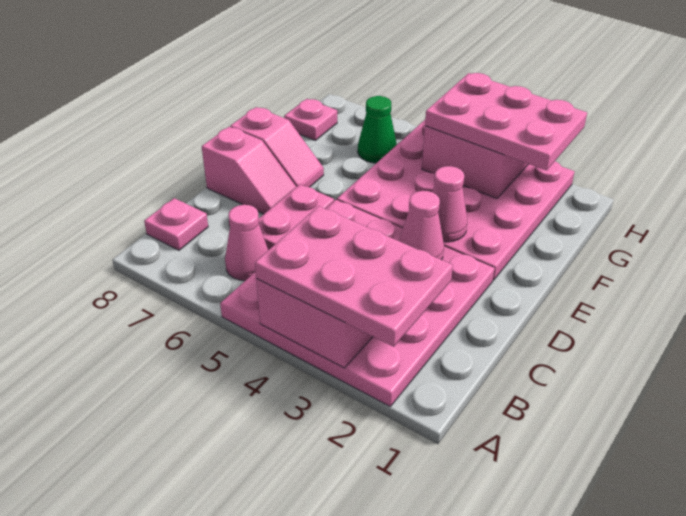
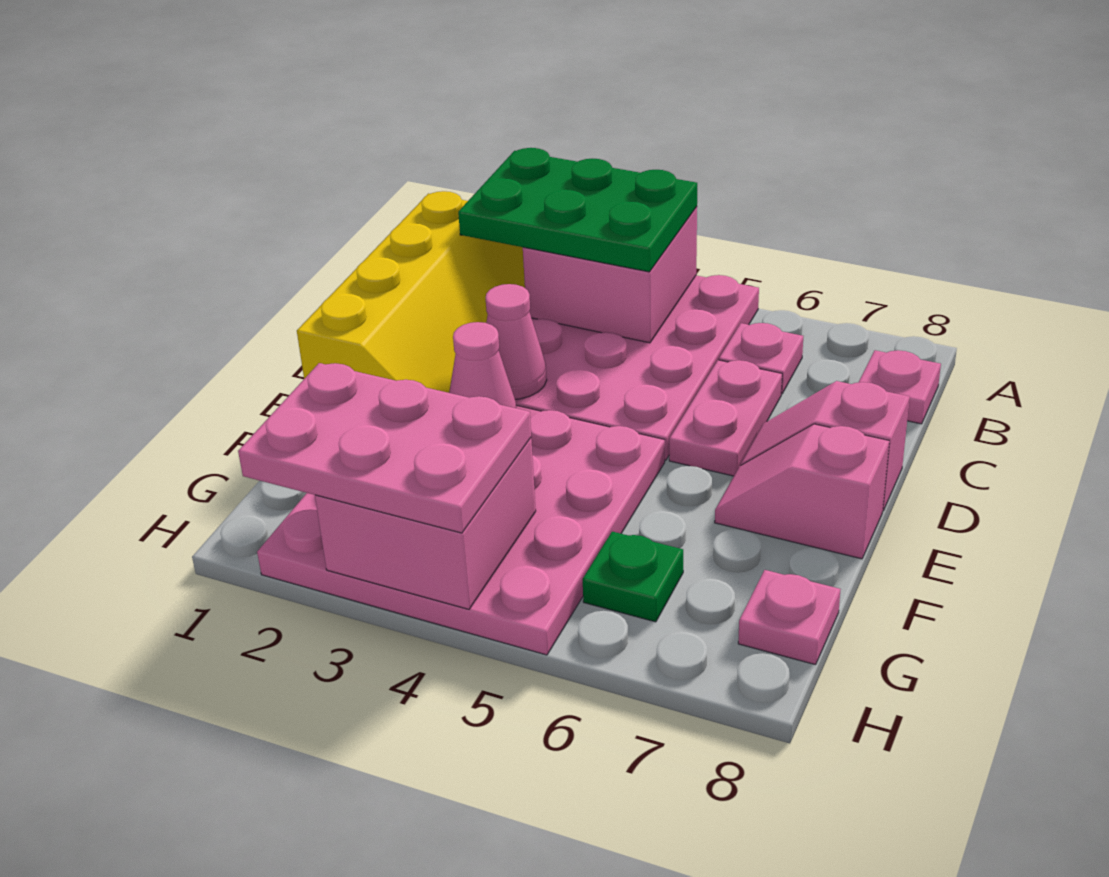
pink 2x3 plate [255,206,453,347] -> green 2x3 plate [458,148,697,272]
none -> yellow 2x4 slope [297,191,525,393]
pink 1x1 cone [225,205,268,281] -> pink 1x1 plate [719,323,803,394]
green 1x1 cone [358,96,397,163] -> green 1x1 plate [583,532,683,622]

